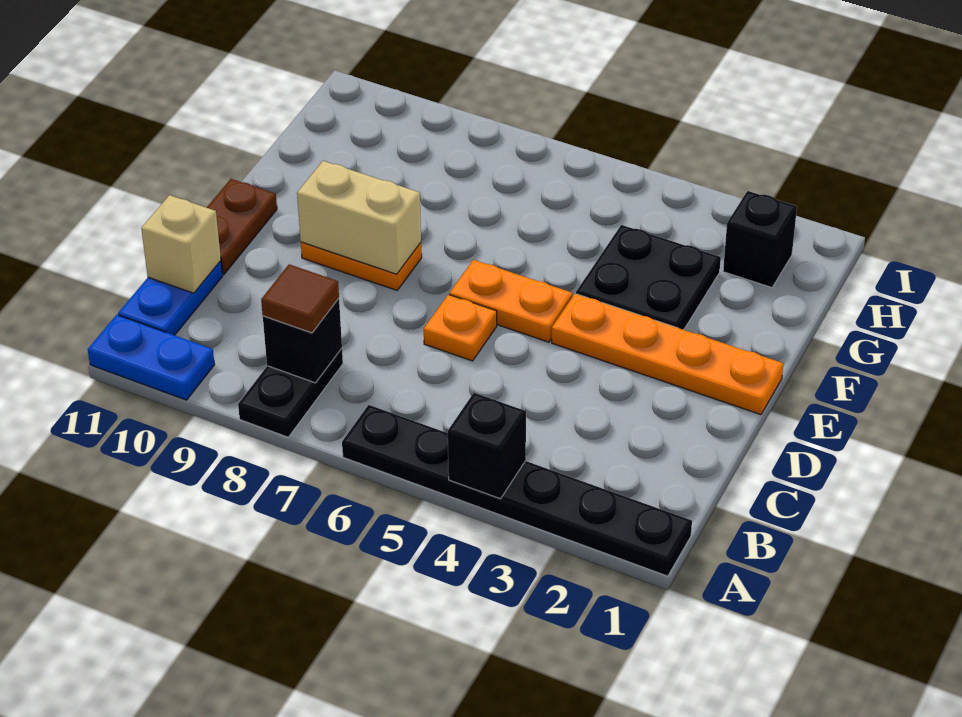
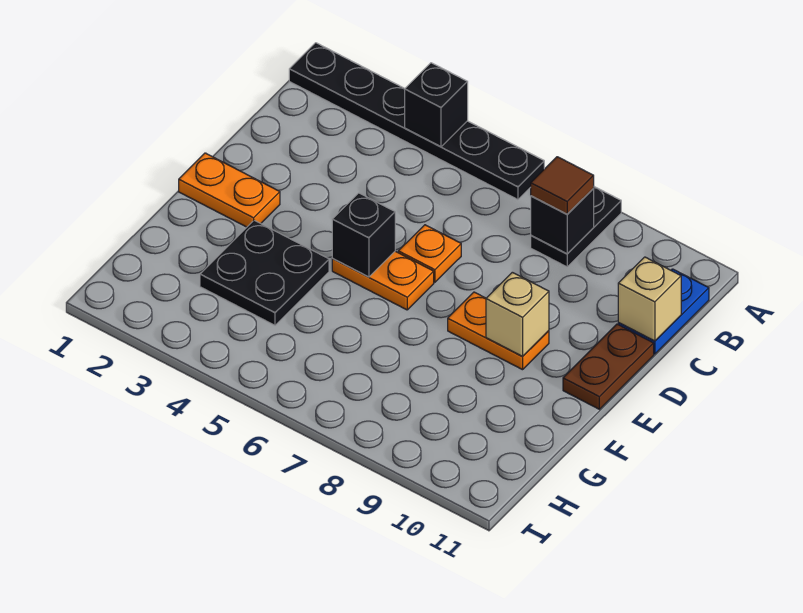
blue 1x2 plate [88,315,215,400] -> none
orange 1x4 plate [552,294,783,415] -> orange 1x2 plate [179,153,280,227]
tan 1x2 brick [297,161,421,274] -> tan 1x1 brick [486,272,549,357]
black 1x1 brick [723,191,797,288] -> black 1x1 brick moved to [332,193,395,277]

